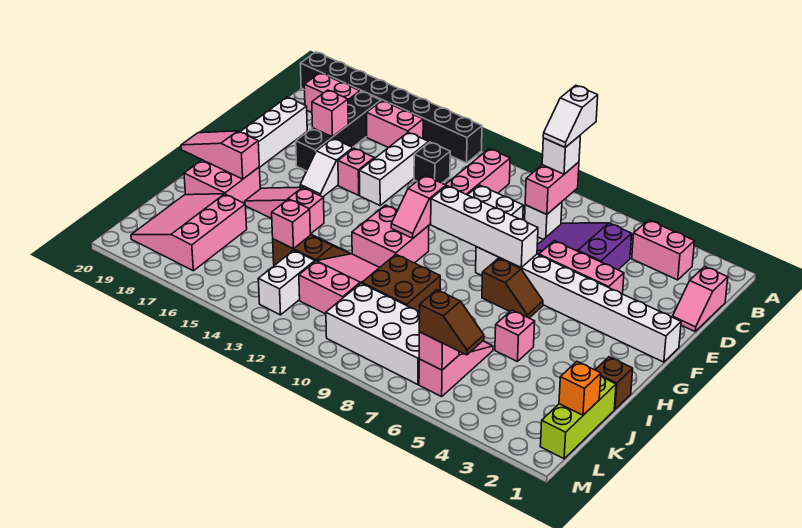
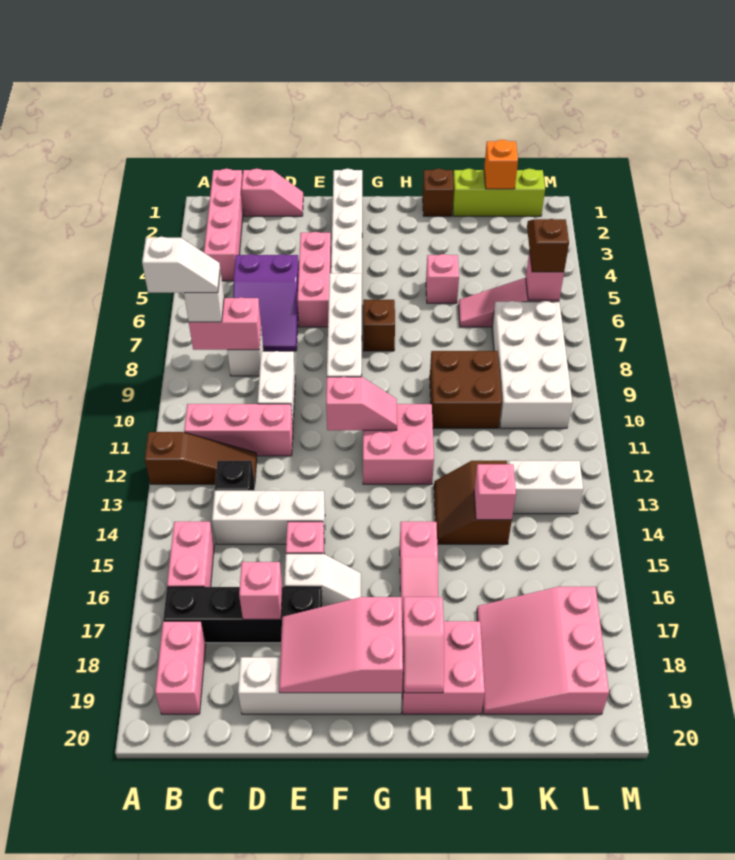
none -> brown 1x3 slope [145,432,257,484]
black 1x8 brick [300,52,482,163] -> none
pink 1x2 brick [632,220,694,280] -> pink 1x4 brick [204,169,243,281]
pink 1x3 slope [181,131,259,179] -> pink 1x2 slope [402,597,444,693]
pink 2x3 slope [299,254,379,314] -> pink 2x3 slope moved to [279,597,403,693]
pink 3x3 slope [131,194,247,271] -> pink 3x3 slope turned to [477,587,609,714]

